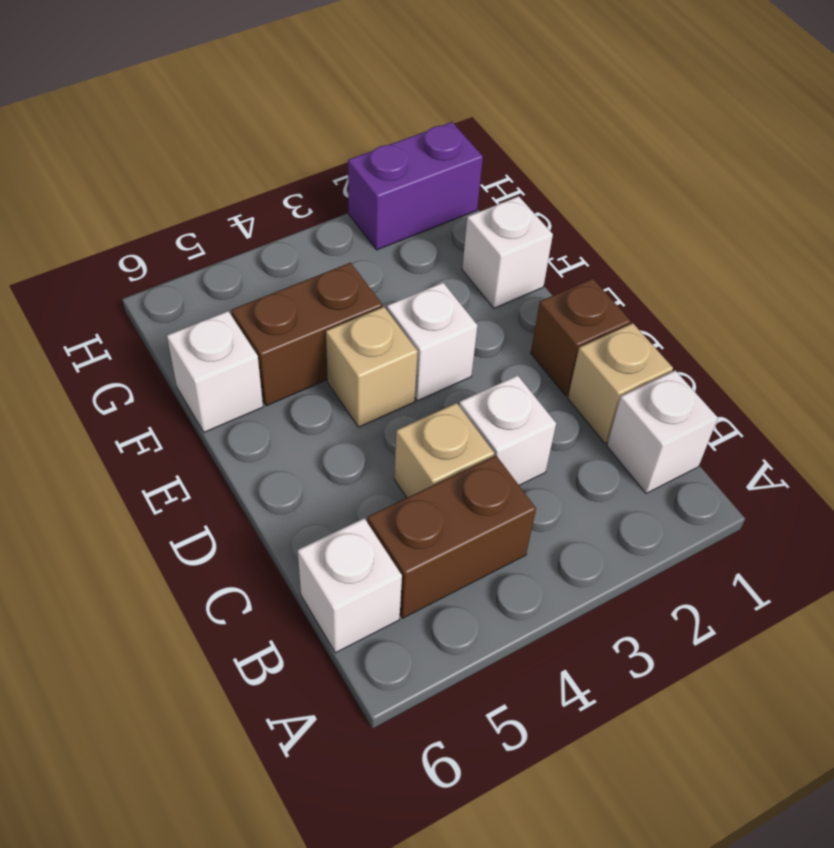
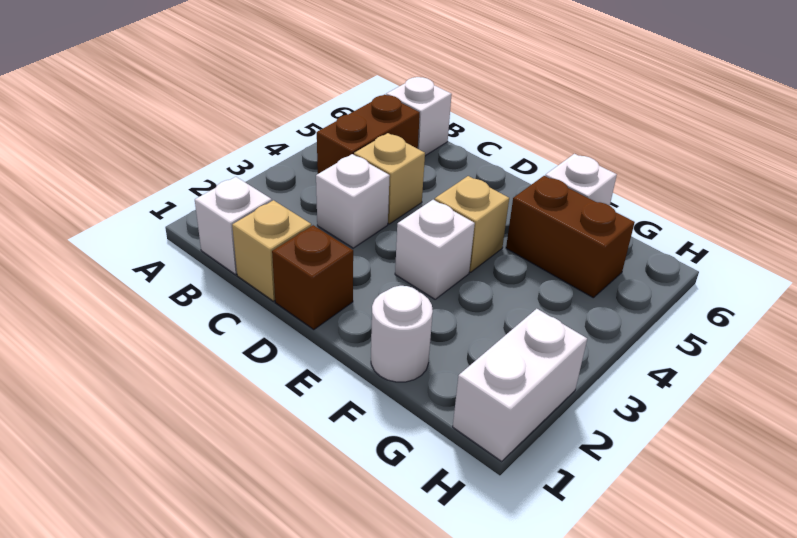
white 1x1 brick [462,196,553,308] -> white 1x1 round brick [371,286,433,382]
brown 1x2 brick [231,263,382,406] -> brown 1x2 brick turned to [506,176,635,298]
purple 1x2 brick [348,122,483,250] -> white 1x2 brick [453,309,587,461]

